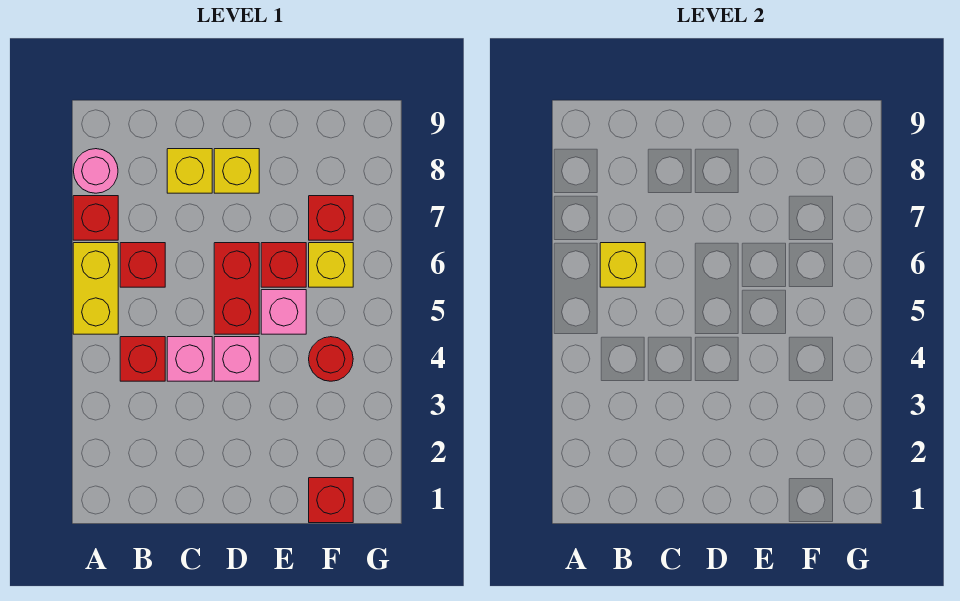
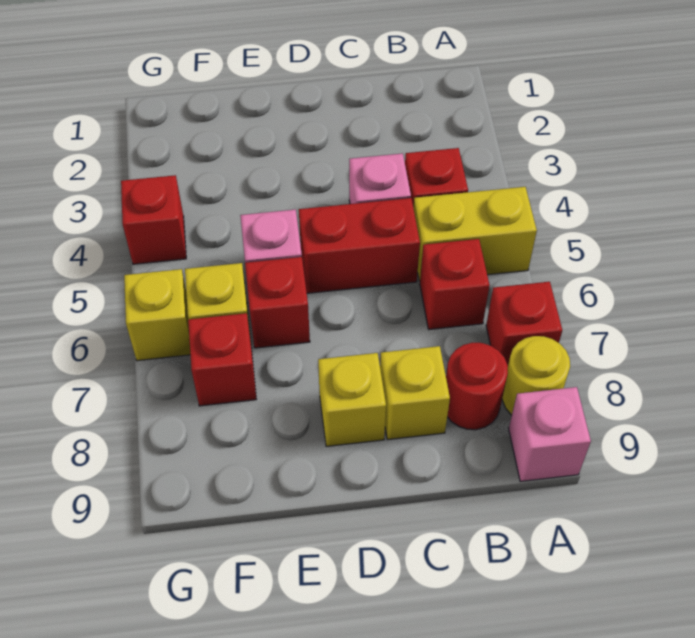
yellow 1x2 brick [73,243,118,334] -> yellow 1x2 brick turned to [413,187,537,281]
pink 1x1 round brick [74,149,118,193] -> yellow 1x1 round brick [502,336,570,415]
yellow 1x1 brick [600,243,645,287] -> yellow 1x1 brick moved to [124,269,190,361]
pink 1x1 brick [214,337,259,381] -> pink 1x1 brick moved to [509,387,591,482]
red 1x2 brick [214,243,259,334] -> red 1x2 brick turned to [299,198,420,293]
red 1x1 brick [309,478,353,523] -> red 1x1 brick moved to [121,175,186,264]
red 1x1 round brick [309,337,353,381] -> red 1x1 round brick moved to [446,343,508,430]

